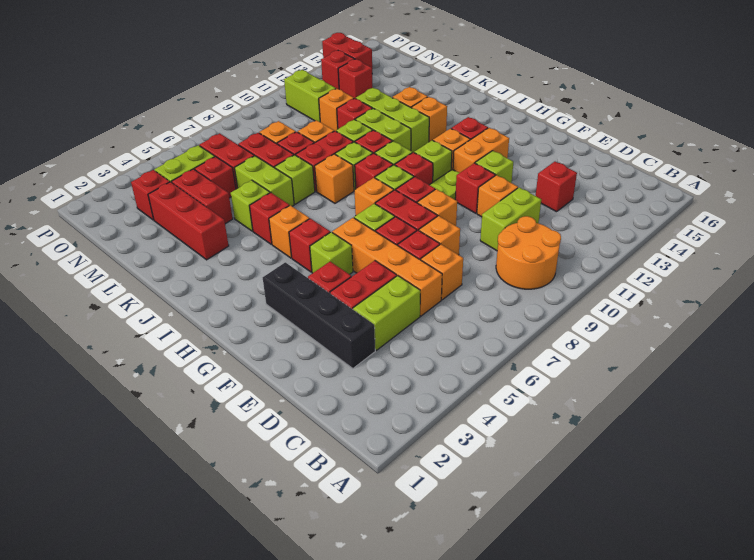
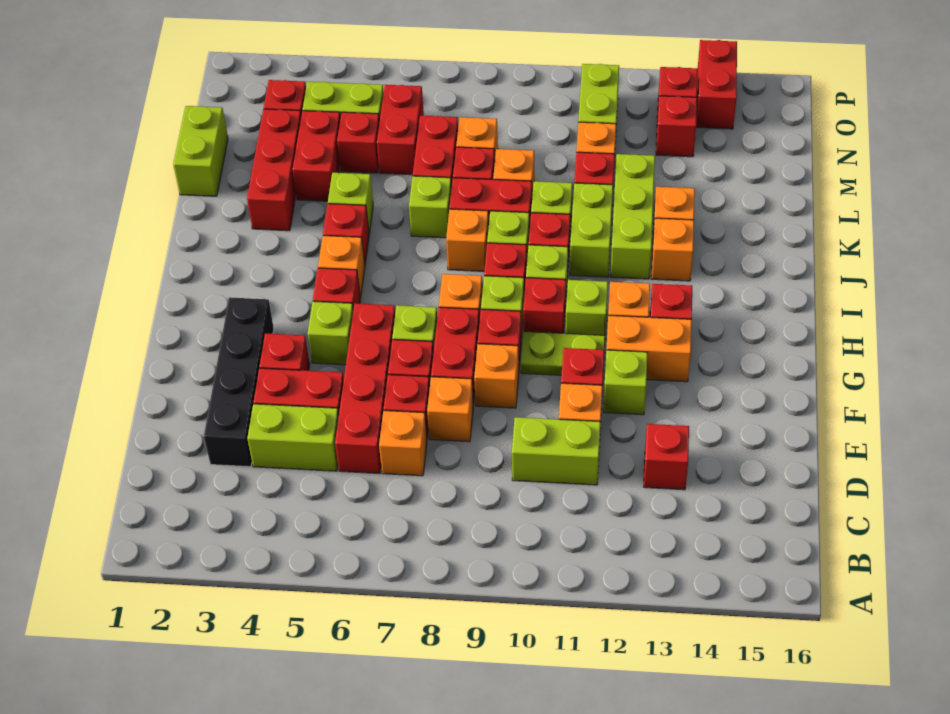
orange 2x2 round brick [496,216,561,289] -> none
orange 1x4 brick [332,218,442,316] -> red 1x4 brick [335,303,395,473]
lime 1x2 brick [235,156,294,206] -> lime 1x2 brick moved to [173,106,228,196]

